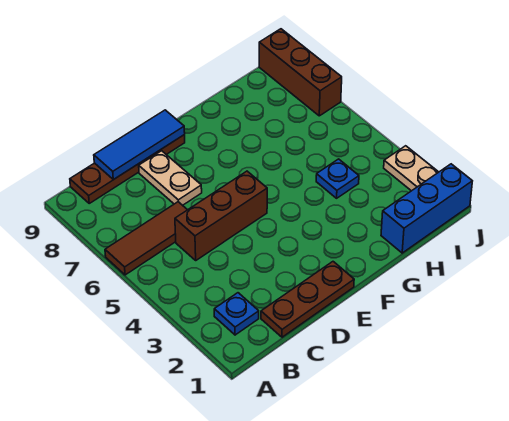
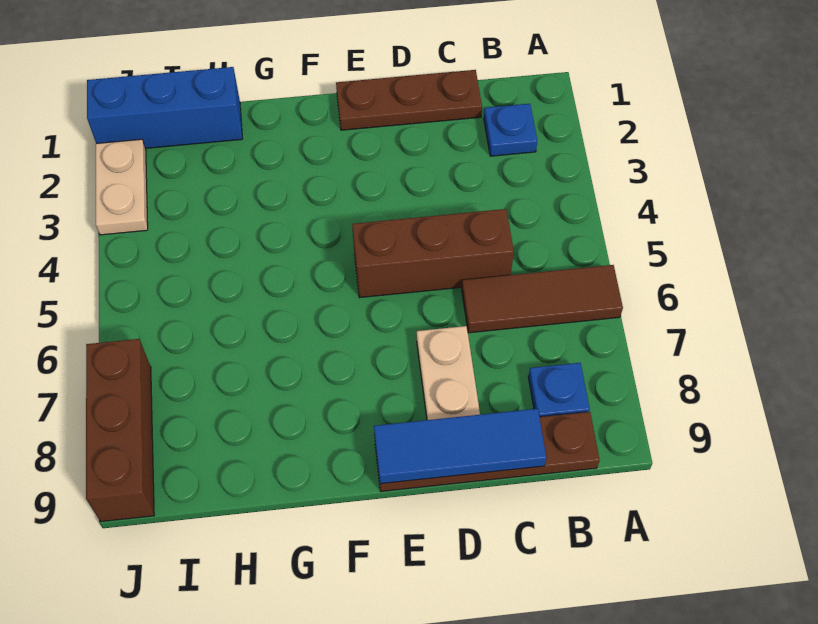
blue 1x1 plate [316,159,359,198] -> blue 1x1 plate moved to [528,363,590,417]

